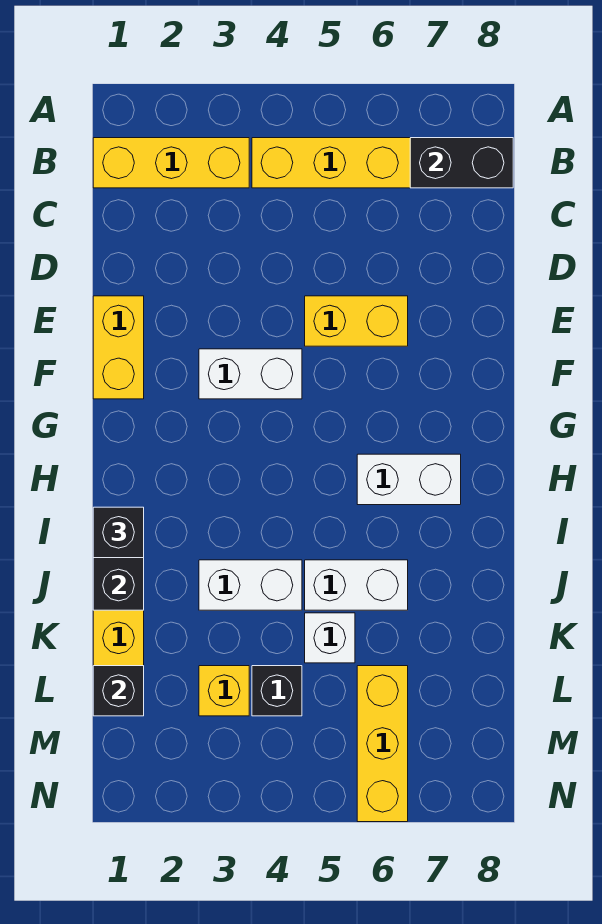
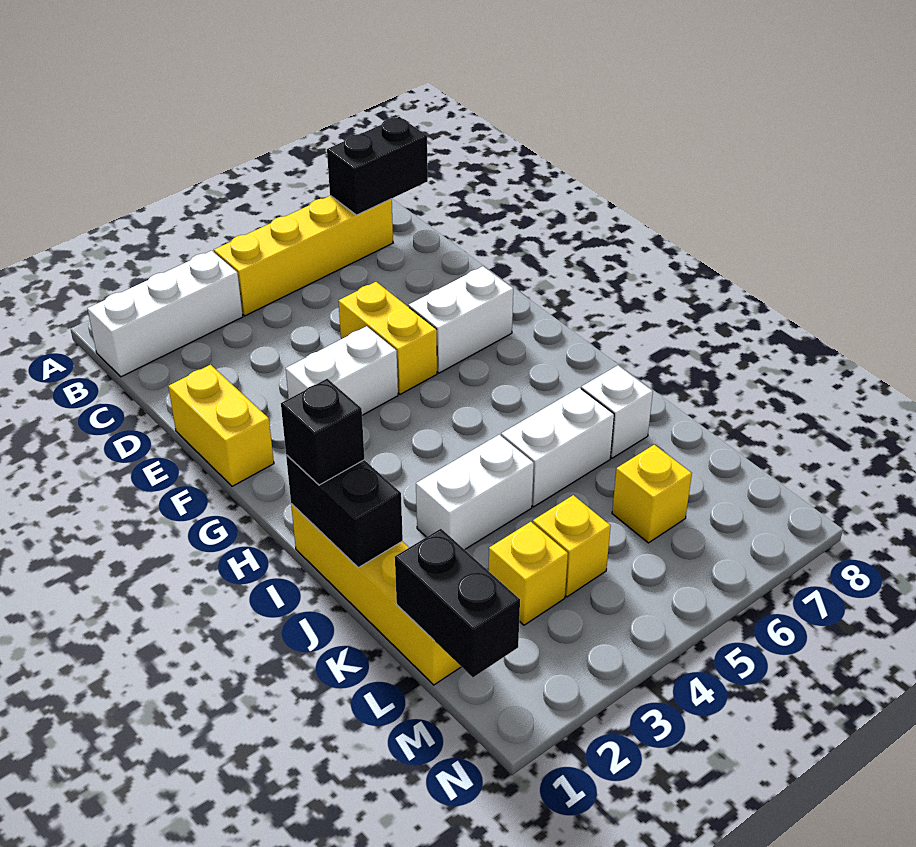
yellow 1x3 brick [93,138,249,188] -> white 1x3 brick [88,251,243,377]
yellow 1x2 brick [305,296,408,346] -> yellow 1x2 brick turned to [338,282,437,394]
white 1x2 brick [357,454,461,505] -> white 1x2 brick moved to [408,266,513,373]
white 1x1 brick [305,613,355,663] -> white 1x1 brick moved to [581,365,653,458]
black 1x1 brick [93,666,144,716] -> black 1x2 brick [395,529,520,677]
black 1x1 brick [252,666,302,716] -> yellow 1x1 brick [533,495,611,597]
yellow 1x3 brick [357,666,408,822] -> yellow 1x1 brick [612,445,692,543]

